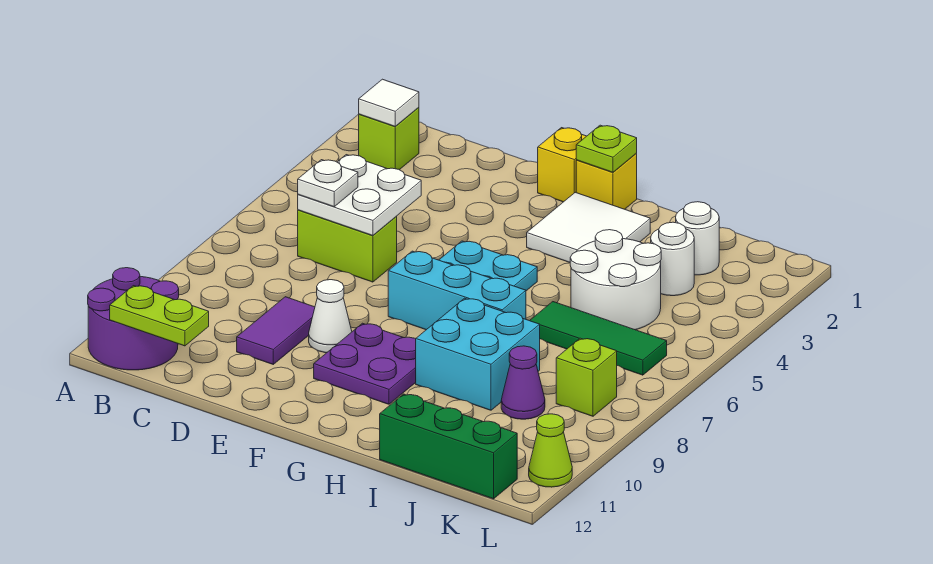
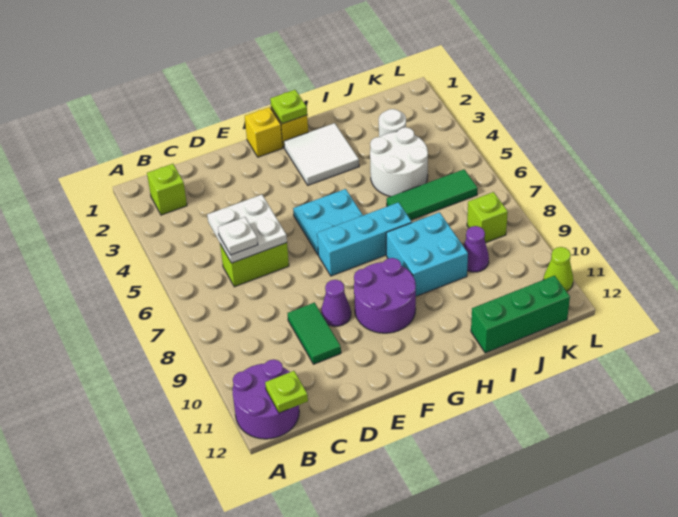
white 1x1 tile [359,79,419,126] -> none
lime 1x2 plate [110,286,209,346] -> lime 1x1 plate [265,371,308,413]
purple 1x2 tile [237,297,315,364] -> green 1x2 tile [287,303,341,364]
white 1x1 cone [309,280,352,353] -> purple 1x1 cone [321,280,351,326]
purple 2x2 plate [314,323,416,404] -> purple 2x2 round brick [354,258,416,333]
white 1x1 round brick [676,202,719,275] -> none

